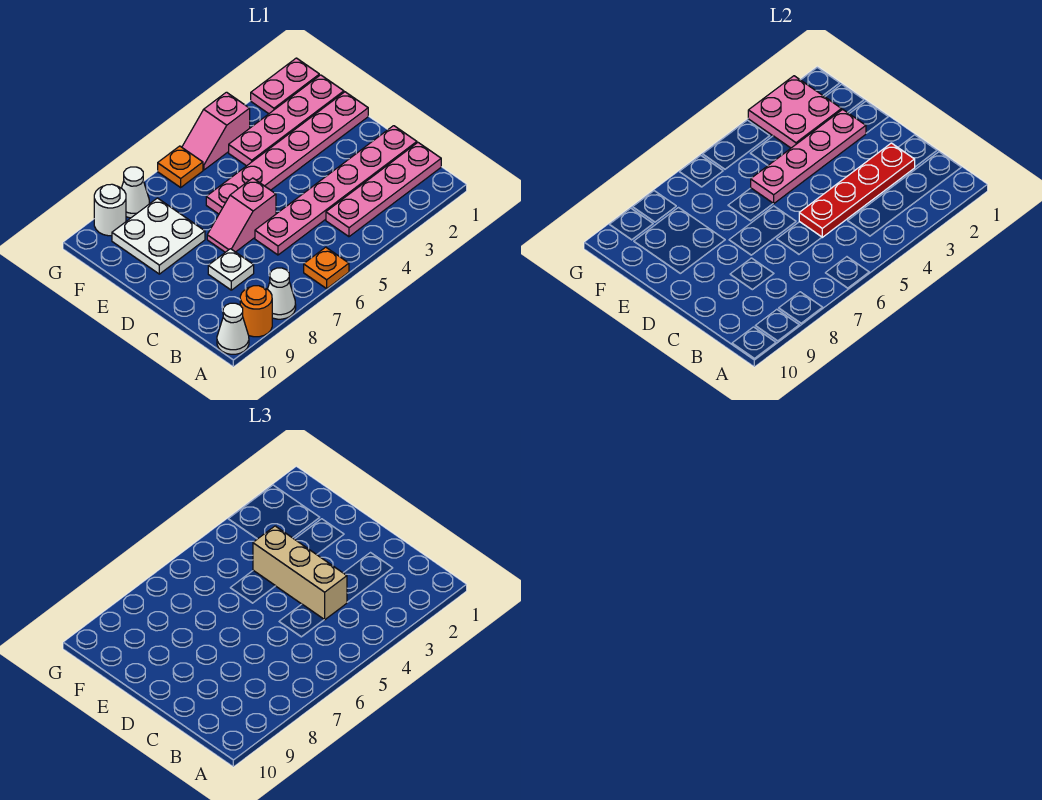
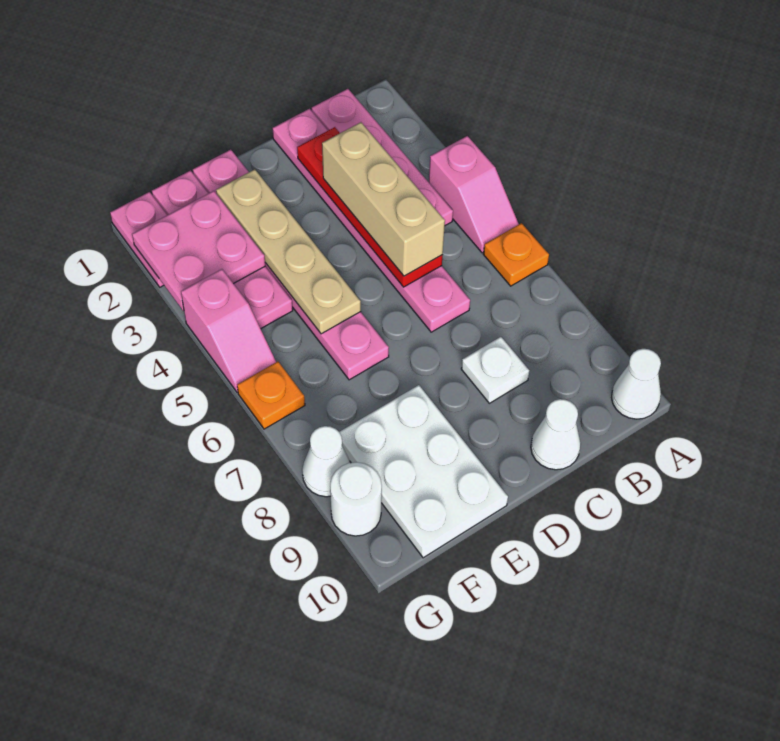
white 1x1 cone [268,268,296,319] -> white 1x1 cone moved to [531,399,581,470]
orange 1x1 round brick [240,286,272,337] -> none
tan 1x3 brick [253,526,347,620] -> tan 1x3 brick turned to [322,122,445,276]
pink 1x2 slope [207,178,276,252] -> pink 1x2 slope moved to [429,136,519,253]
pink 1x4 plate [751,109,866,204] -> tan 1x4 plate [216,169,361,334]
white 2x2 plate [112,198,205,274] -> white 2x3 plate [340,385,508,558]

